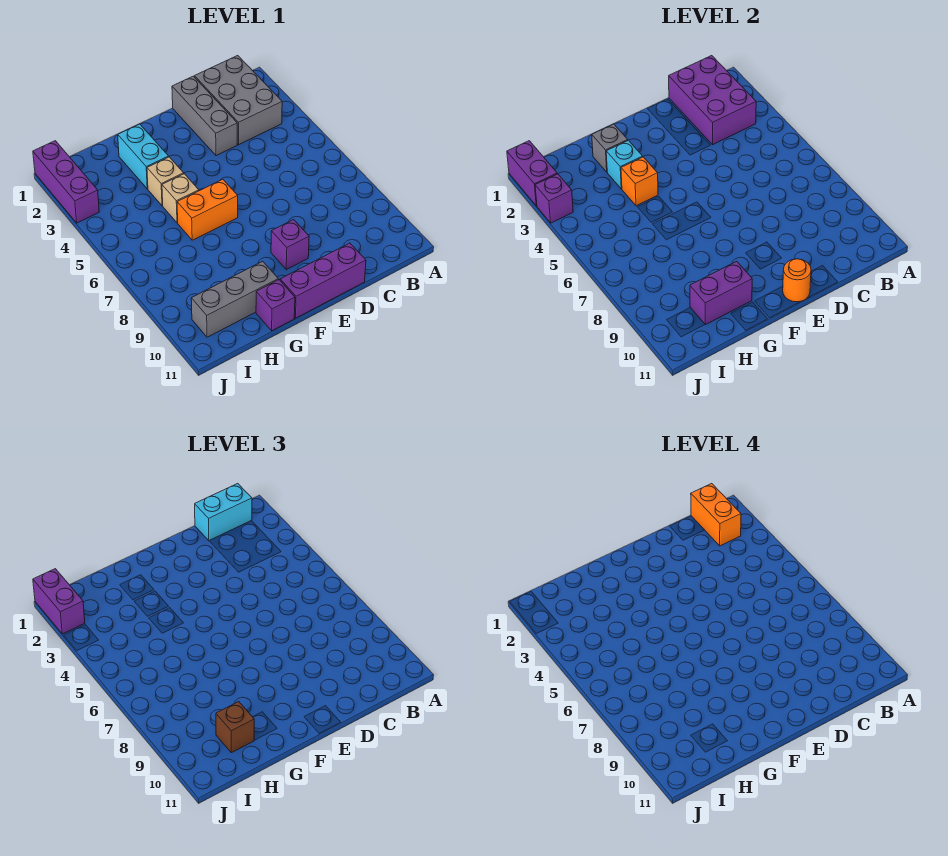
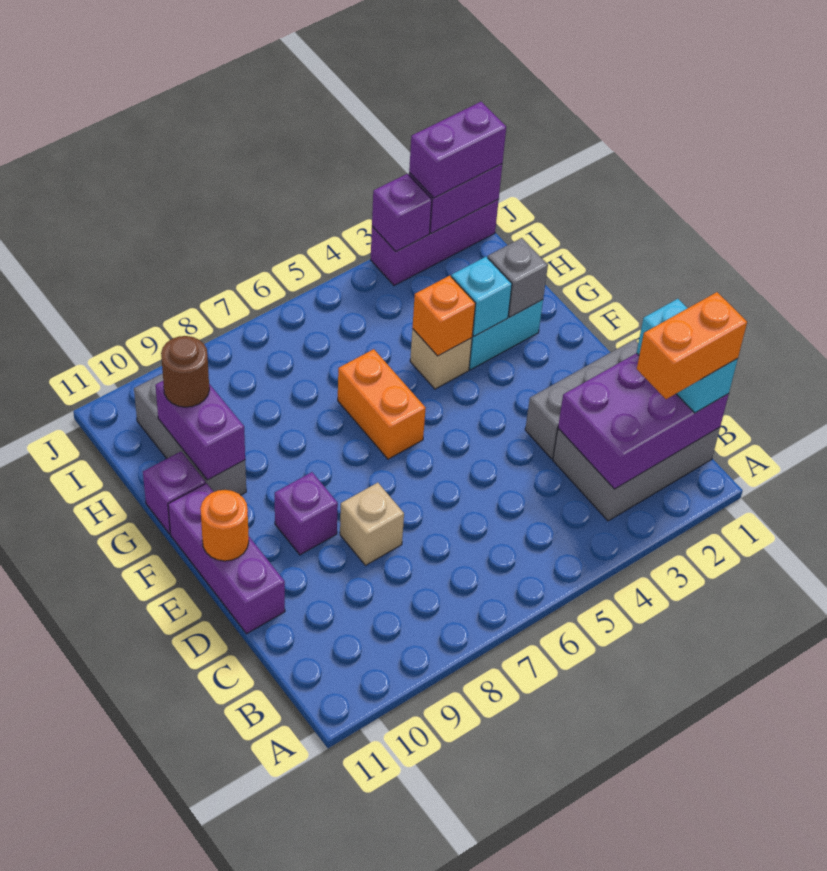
tan 1x1 brick [162,174,199,223] -> tan 1x1 brick moved to [340,483,404,565]
brown 1x1 brick [216,702,254,753] -> brown 1x1 round brick [161,336,209,407]

